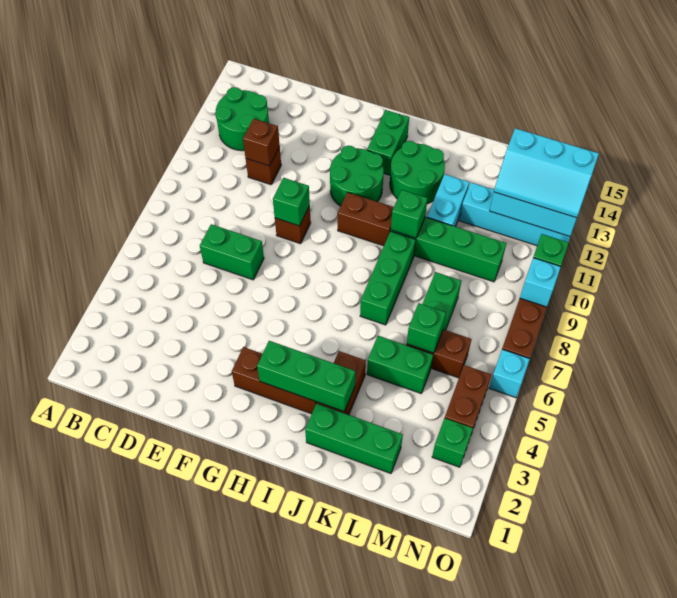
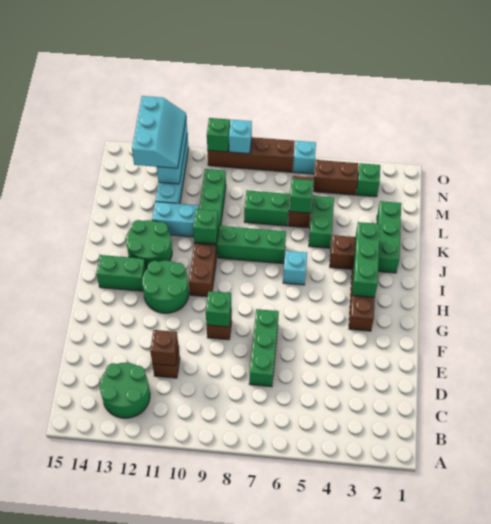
green 1x2 brick [200,224,264,280] -> green 1x3 brick [249,309,279,387]
none -> cyan 1x1 brick [283,251,307,285]

